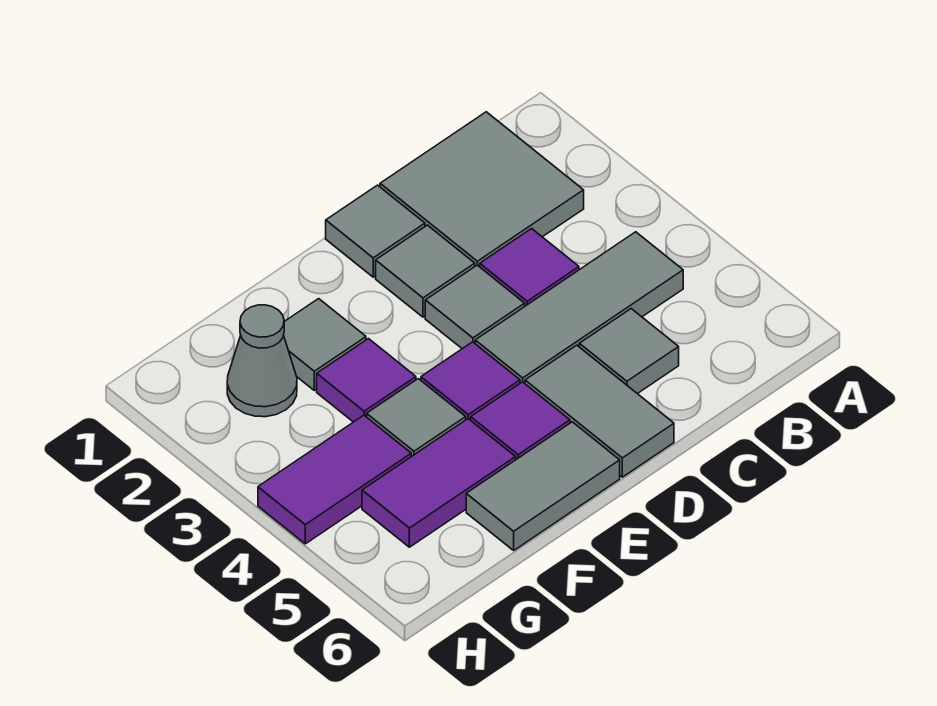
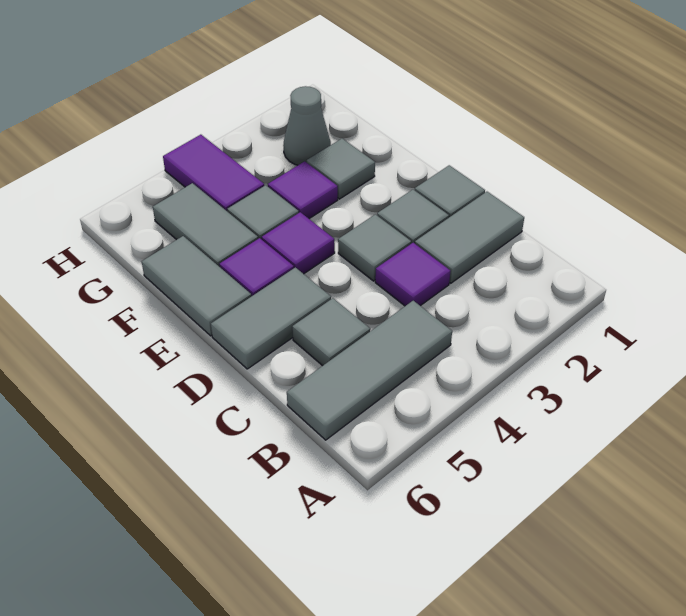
grey 2x2 tile [380,112,584,267] -> grey 1x2 tile [415,192,524,283]
grey 1x3 tile [475,232,683,383] -> grey 1x3 tile turned to [287,301,452,440]
purple 1x2 tile [362,419,516,547] -> grey 1x2 tile [153,183,258,267]

